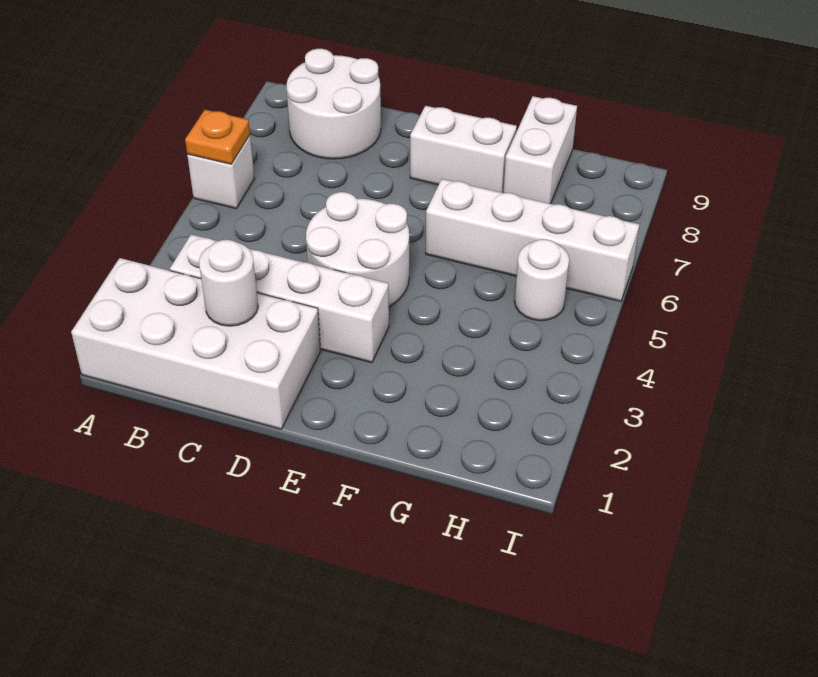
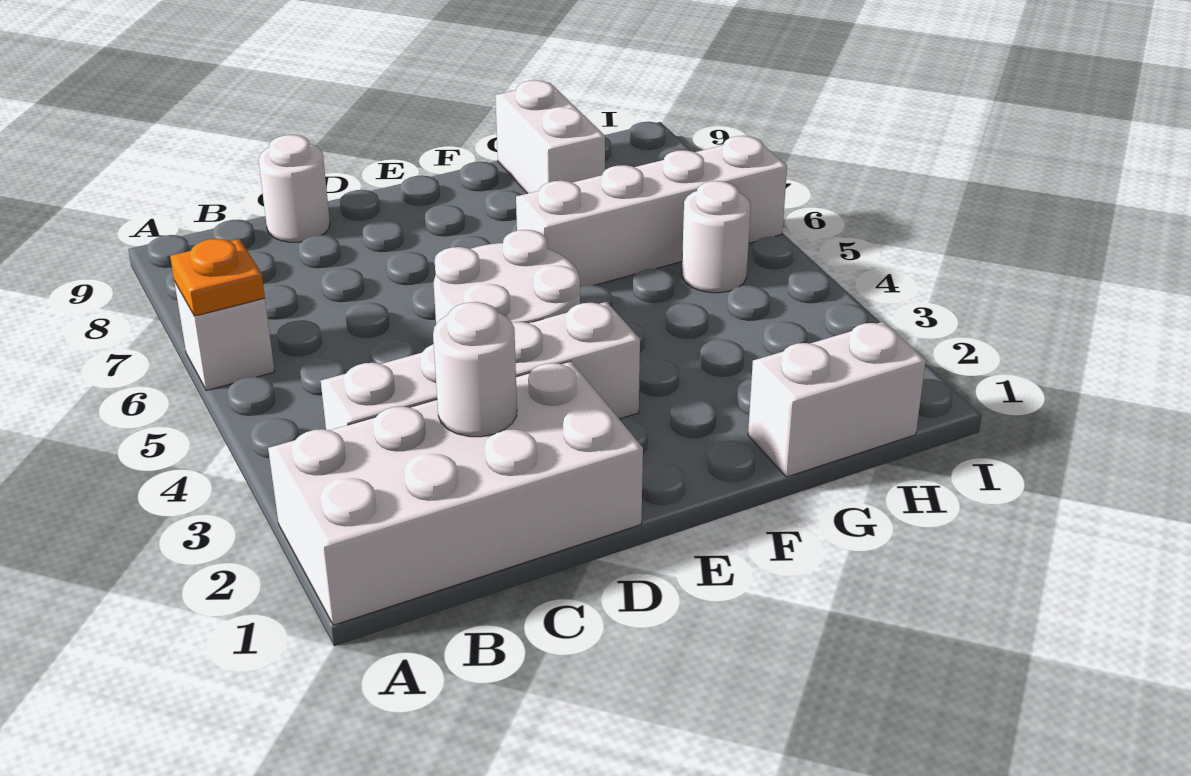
white 2x2 round brick [287,49,381,159] -> white 1x1 round brick [258,135,330,242]
white 1x2 brick [410,106,517,193] -> white 1x2 brick moved to [748,322,926,477]

